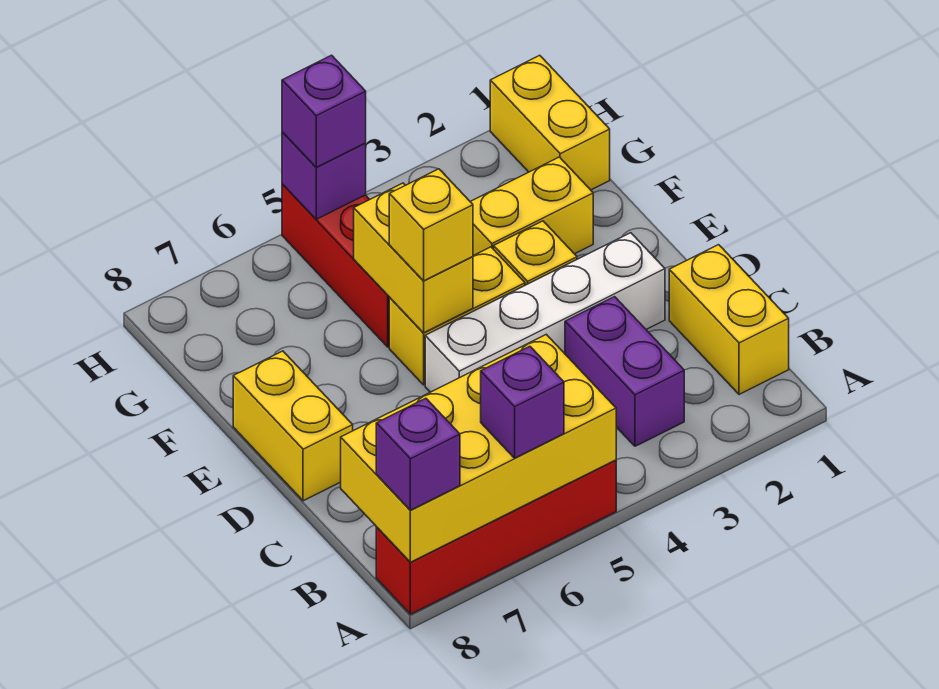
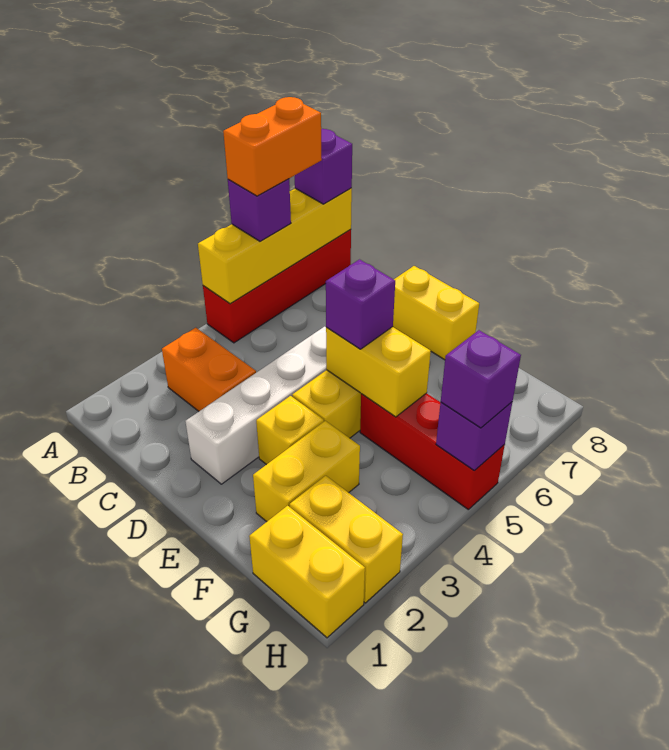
yellow 2x4 brick [341,334,616,562] -> yellow 1x4 brick [198,188,352,304]
none -> orange 1x2 brick [223,97,322,196]
yellow 1x2 brick [669,245,789,394] -> yellow 1x2 brick moved to [290,476,403,603]
purple 1x2 brick [565,297,684,446] -> orange 1x2 brick [162,328,256,411]
yellow 1x1 brick [389,169,473,281] -> purple 1x1 brick [326,259,395,349]

